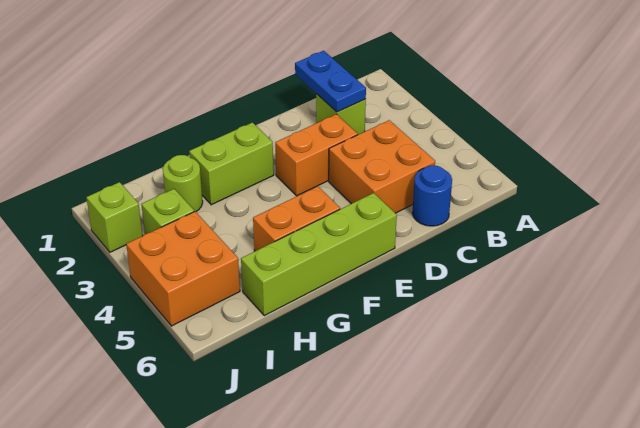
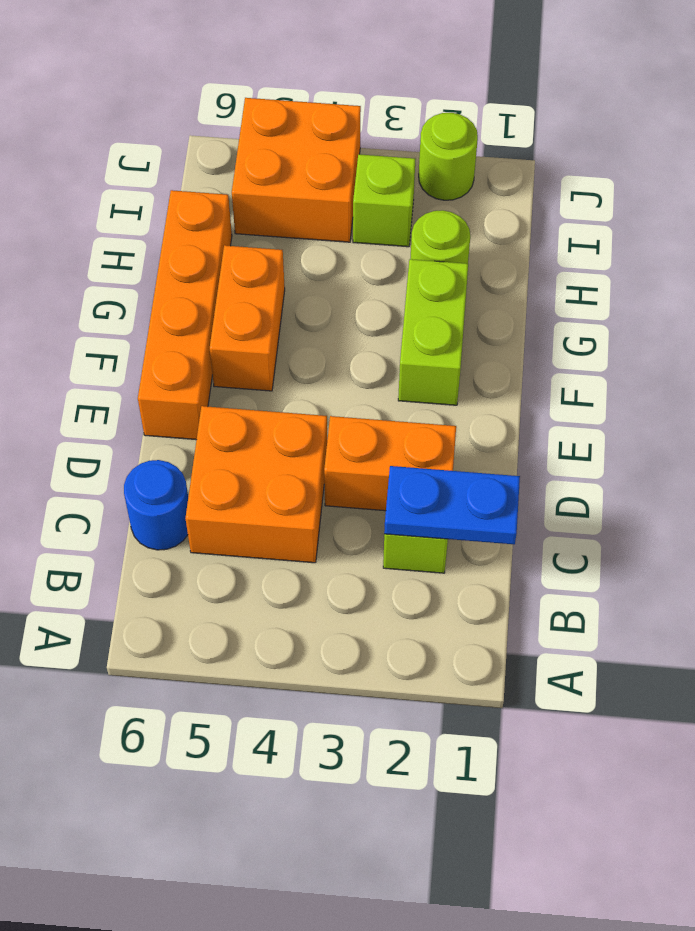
orange 1x2 brick [275,114,358,196] -> orange 1x2 brick turned to [324,416,456,511]
lime 1x4 brick [241,193,397,316] -> orange 1x4 brick [138,190,232,440]
lime 1x1 brick [86,182,143,252] -> lime 1x1 round brick [419,113,478,200]

